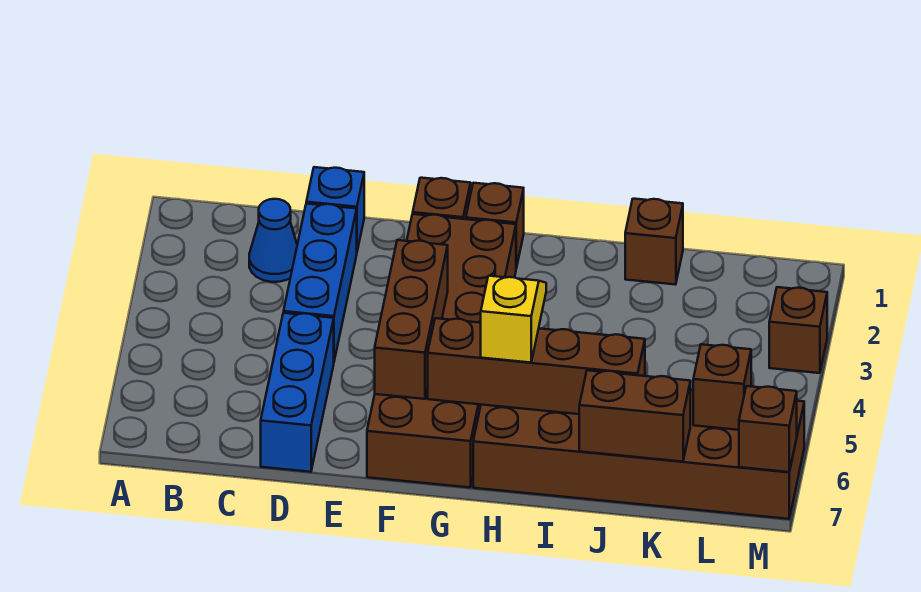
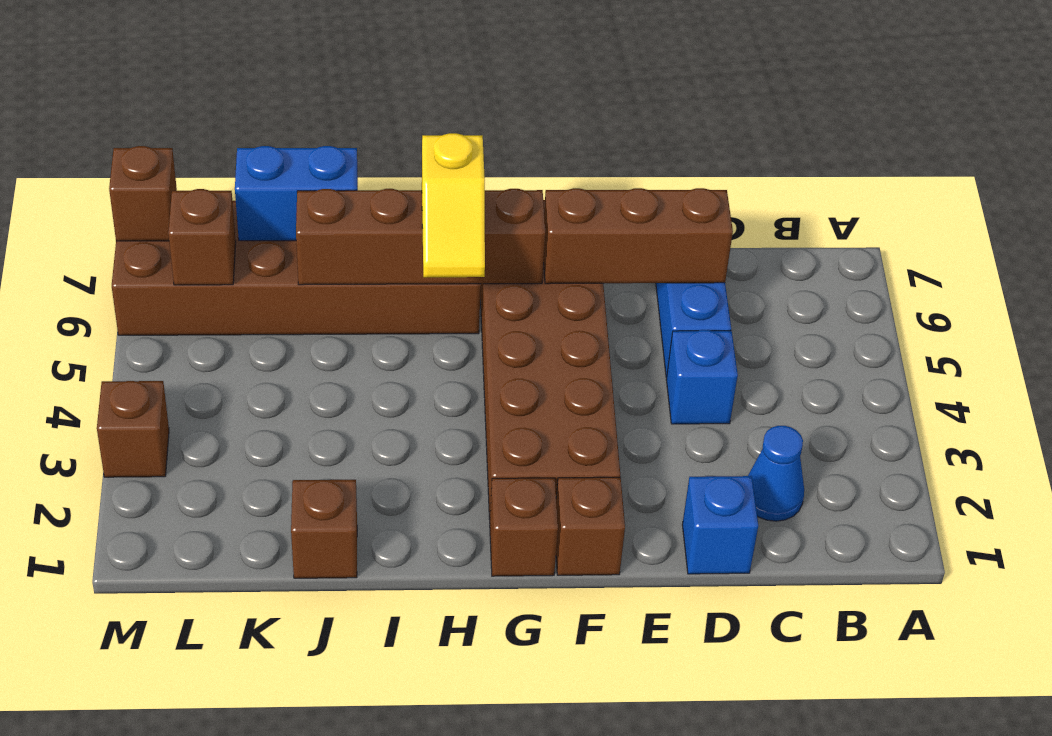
blue 1x3 brick [284,204,357,361] -> blue 1x1 brick [666,330,738,424]
brown 1x3 brick [375,240,448,399] -> brown 1x3 brick turned to [544,188,733,284]
brown 1x2 brick [579,370,690,462] -> blue 1x2 brick [235,146,358,241]

